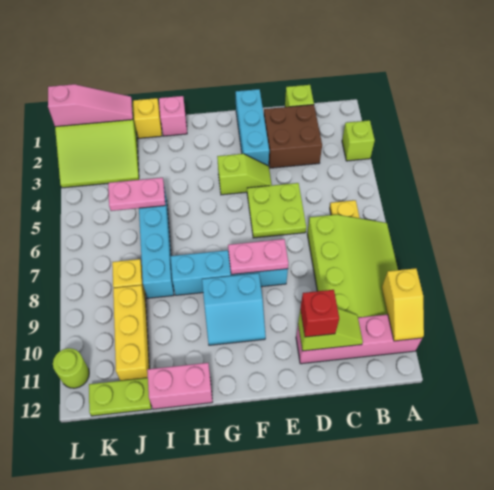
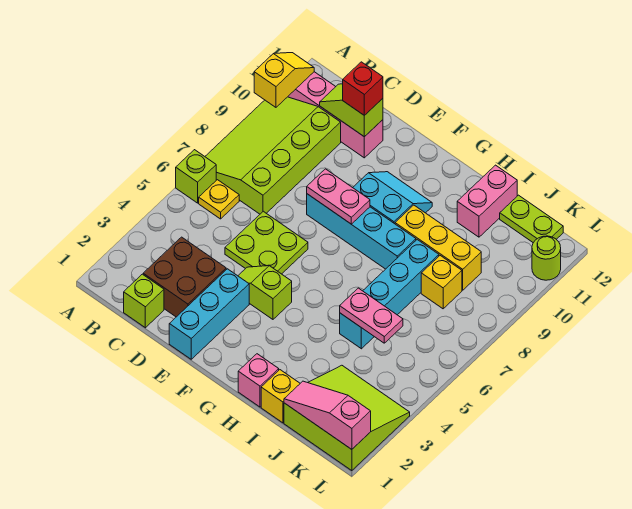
lime 1x1 brick [342,120,375,161] -> lime 1x1 brick moved to [176,150,216,203]
pink 1x2 brick [147,363,212,409] -> pink 1x2 brick turned to [457,165,517,237]
yellow 1x3 brick [113,285,149,381] -> yellow 1x3 brick turned to [395,205,481,290]

